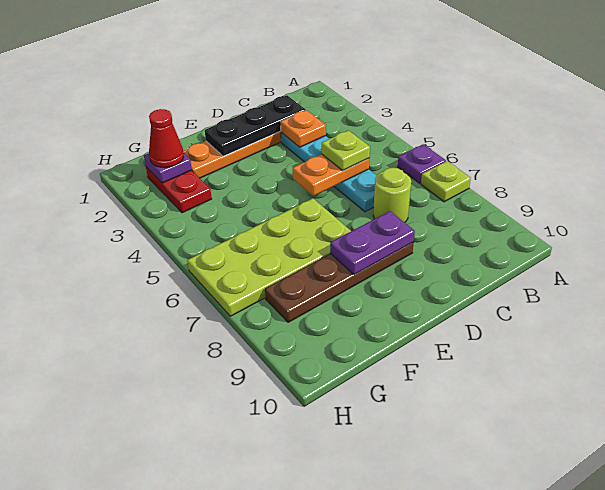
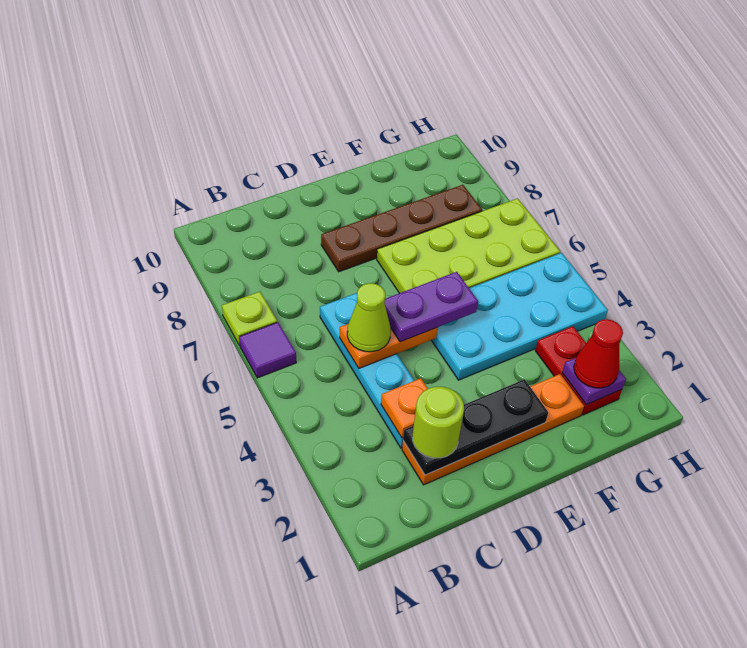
purple 1x1 plate [398,144,446,183] -> purple 1x1 tile [239,322,296,378]
lime 1x1 plate [322,130,370,170] -> lime 1x1 cone [347,283,391,352]
lime 1x1 round brick [373,168,411,222] -> lime 1x1 round brick moved to [413,387,464,458]
purple 1x2 plate [330,211,415,275] -> purple 1x2 plate moved to [385,272,478,342]
none -> cyan 2x4 plate [431,253,608,380]

